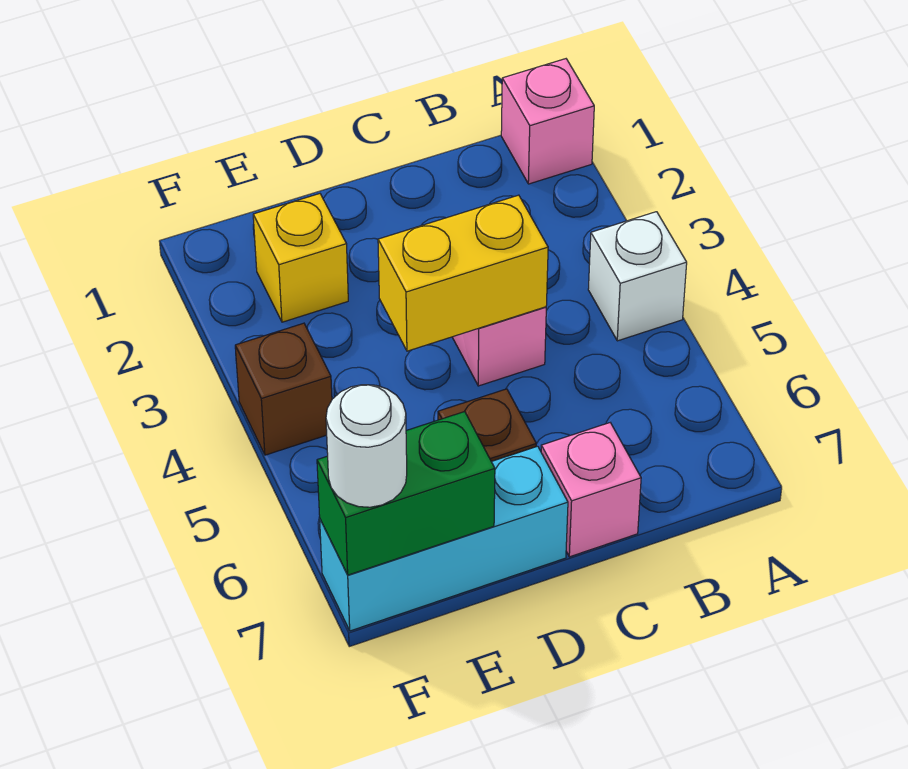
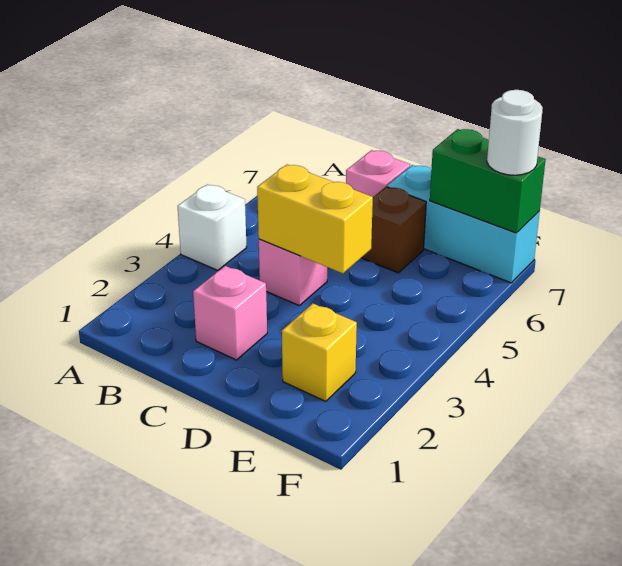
pink 1x1 brick [501,59,594,184] -> pink 1x1 brick moved to [193,266,267,360]
brown 1x1 brick [235,323,332,455] -> none

